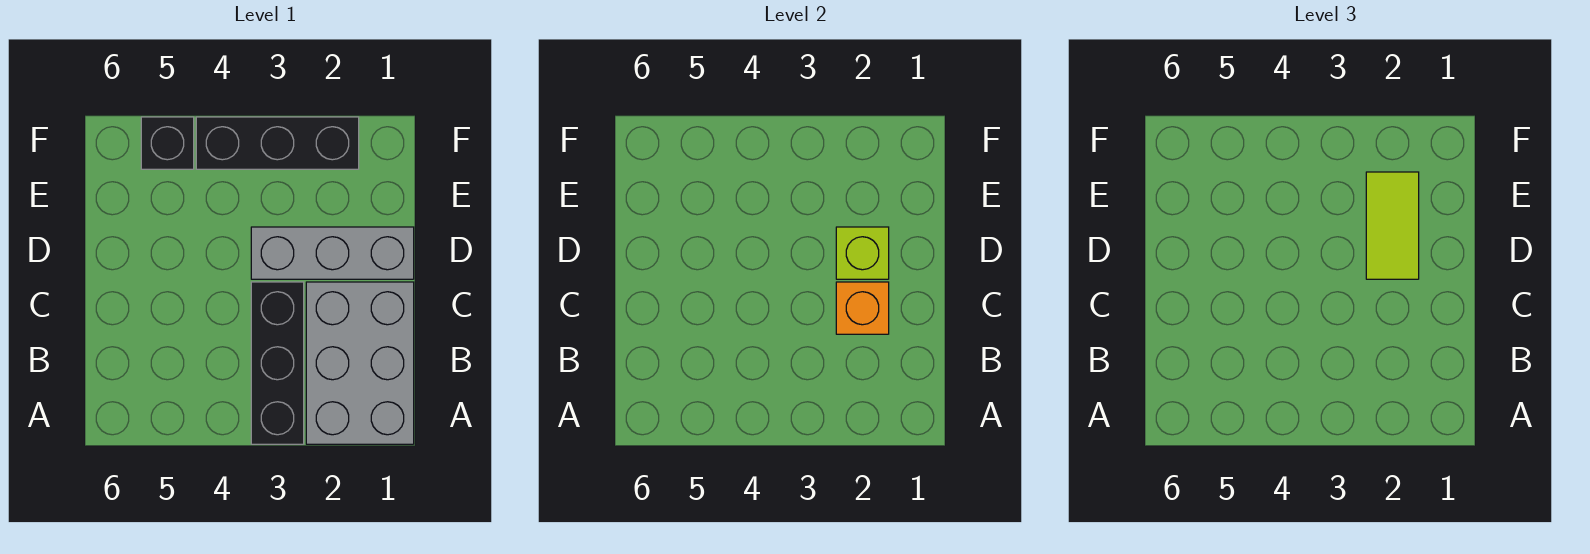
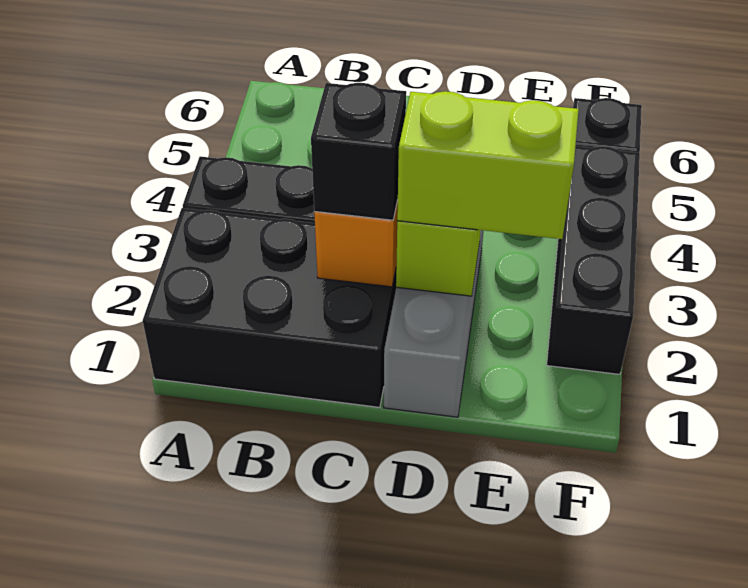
grey 2x3 brick [306,282,414,444] -> black 2x3 brick [143,208,396,407]
none -> black 1x1 brick [311,83,406,220]
lime 1x2 tile [1366,172,1419,279] -> lime 1x2 brick [397,91,579,239]

